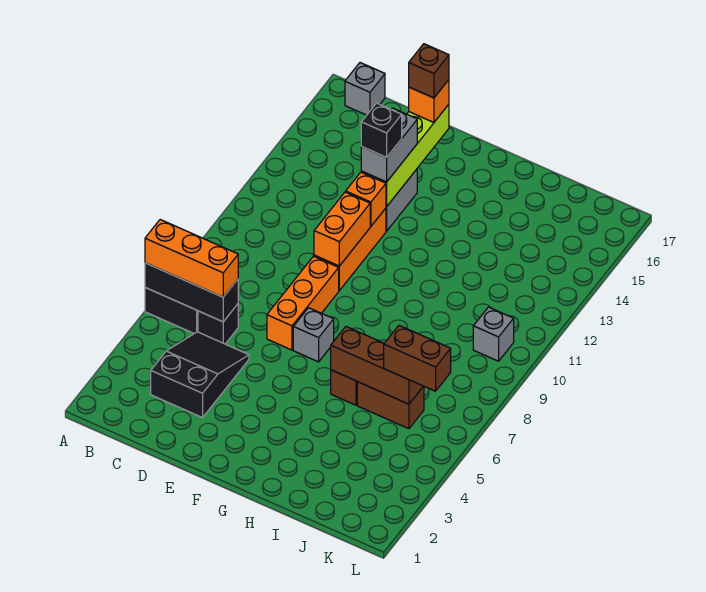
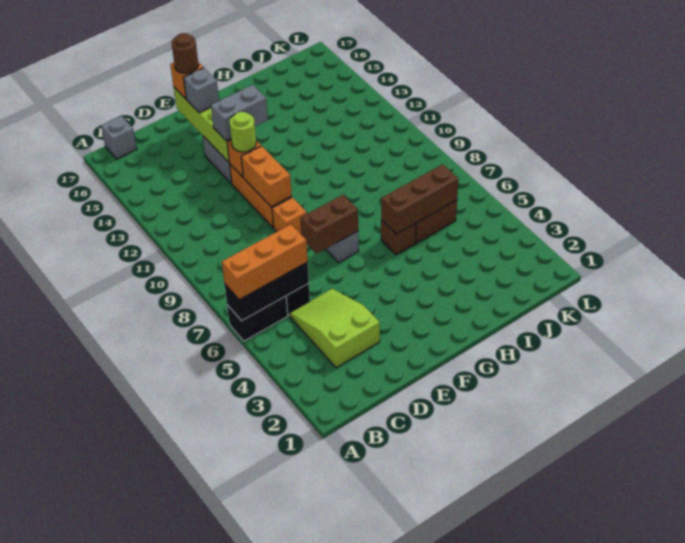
black 2x3 slope [151,332,249,418] -> lime 2x3 slope [289,289,380,368]
orange 1x3 brick [267,256,339,350] -> orange 1x1 brick [272,197,307,234]
none -> lime 1x1 round brick [230,112,256,152]
grey 1x2 brick [361,108,417,182] -> grey 1x2 brick turned to [211,85,268,141]
black 1x1 brick [361,103,402,157] -> none
brown 1x1 brick [409,44,449,98] -> brown 1x1 round brick [172,33,199,73]
brown 1x2 brick [384,326,451,391] -> brown 1x2 brick moved to [301,195,358,254]
grey 1x1 brick [473,307,514,361] -> grey 1x1 brick moved to [184,68,219,113]

